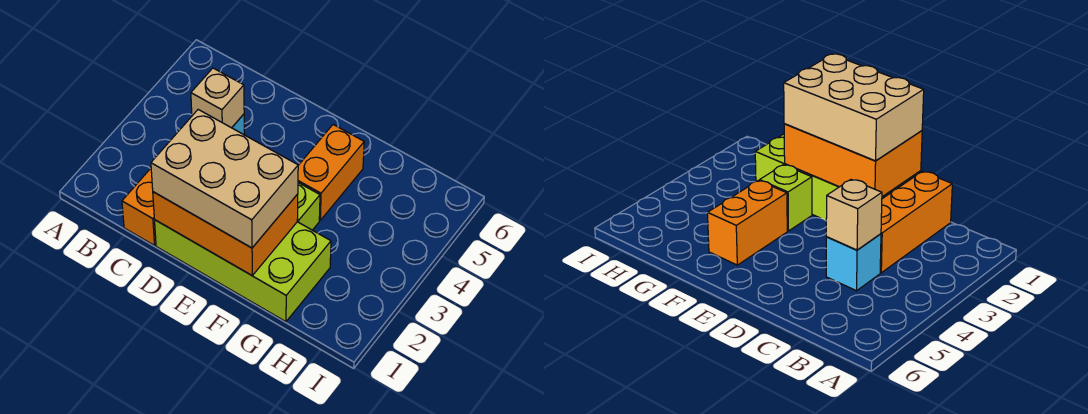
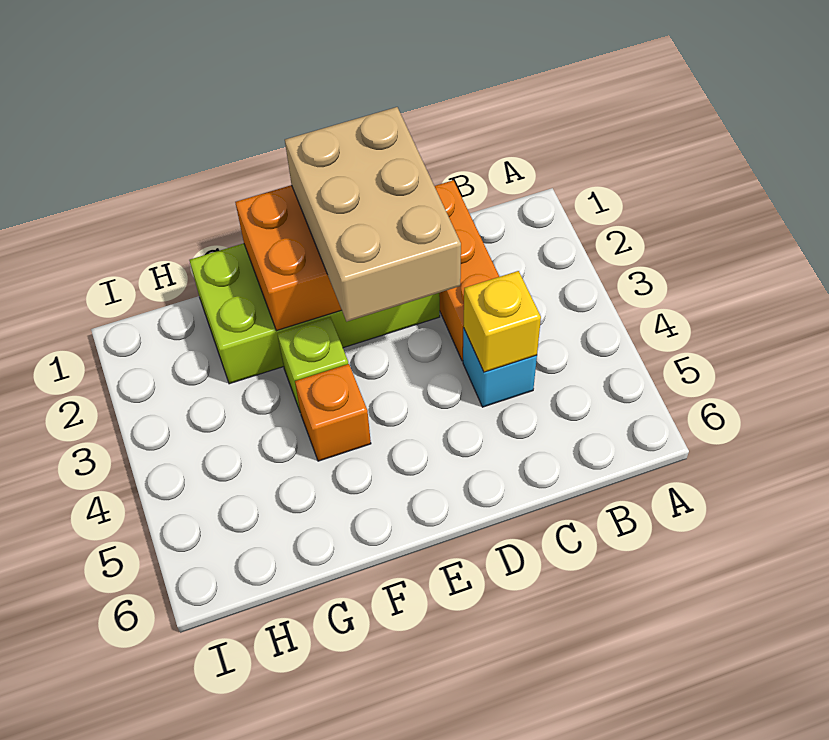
tan 1x1 brick [191,68,244,128] -> yellow 1x1 brick [464,271,541,372]
tan 2x3 brick [151,110,298,248] -> tan 2x3 brick turned to [285,107,461,321]
orange 1x2 brick [298,125,364,220] -> orange 1x1 brick [295,364,371,461]

